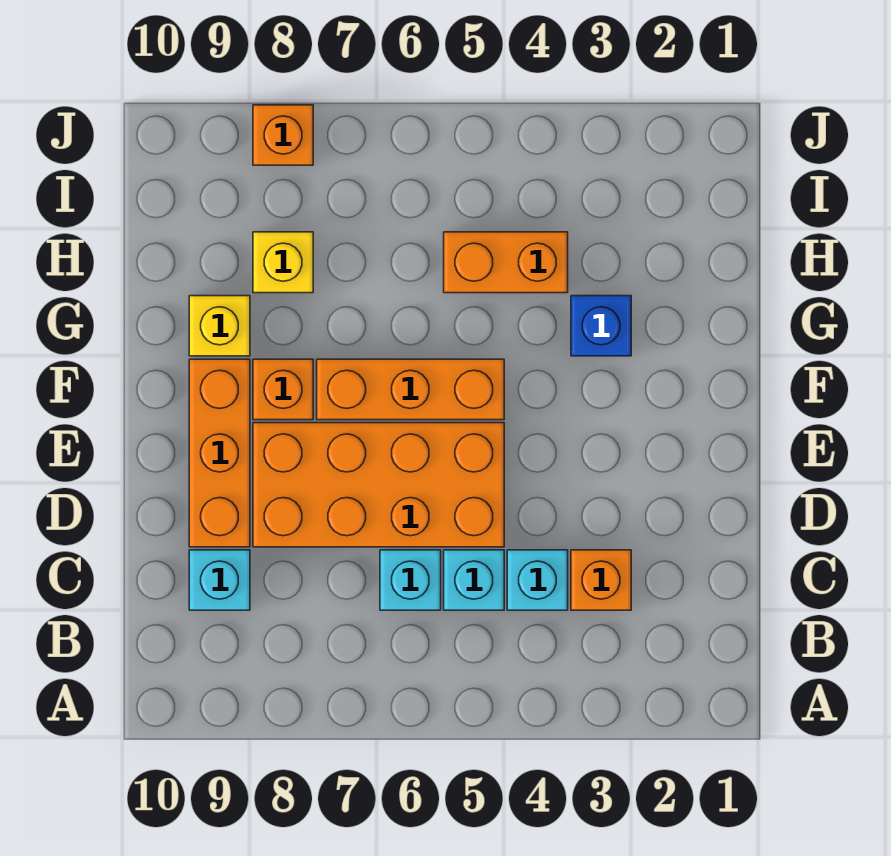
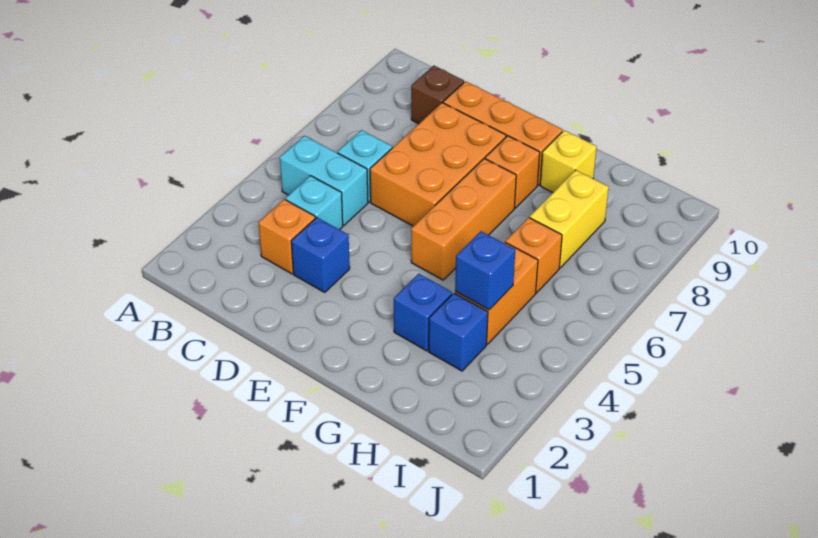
cyan 1x1 brick [444,550,504,610] -> cyan 1x2 brick [280,136,368,225]
cyan 1x1 brick [189,550,250,610] -> brown 1x1 brick [411,66,464,124]
none -> blue 1x1 brick [291,218,350,292]
orange 2x4 brick [253,423,504,547] -> orange 2x3 brick [370,103,506,226]
none -> blue 1x1 brick [429,293,488,371]
none -> blue 1x1 brick [455,231,515,310]
yellow 1x1 brick [253,232,313,293] -> yellow 1x2 brick [530,170,609,268]
orange 1x1 brick [253,105,313,165] -> orange 1x1 brick moved to [505,217,562,293]

